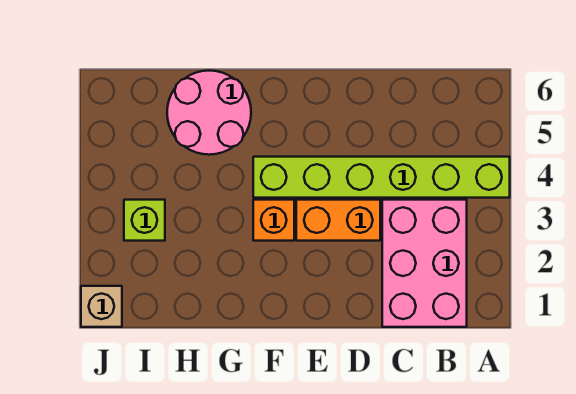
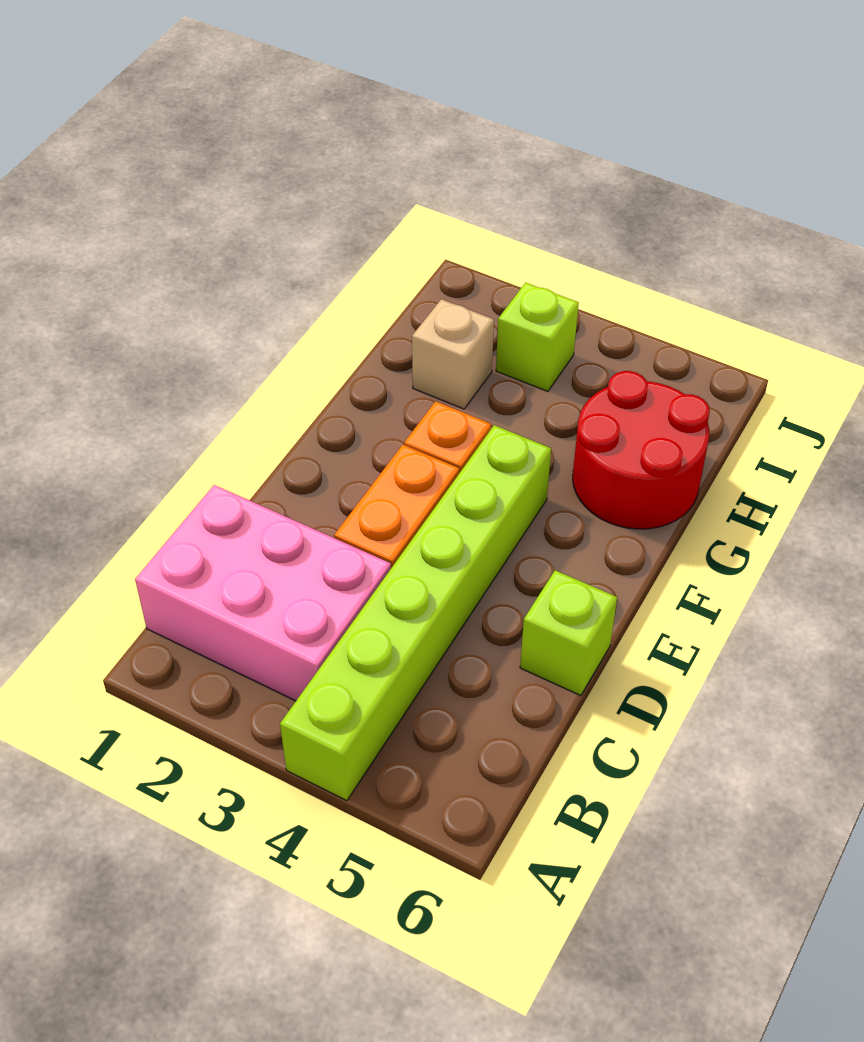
none -> lime 1x1 brick [520,570,617,696]
pink 2x2 round brick [167,71,251,155] -> red 2x2 round brick [573,371,710,529]
tan 1x1 brick [81,286,122,327] -> tan 1x1 brick moved to [412,299,494,409]

